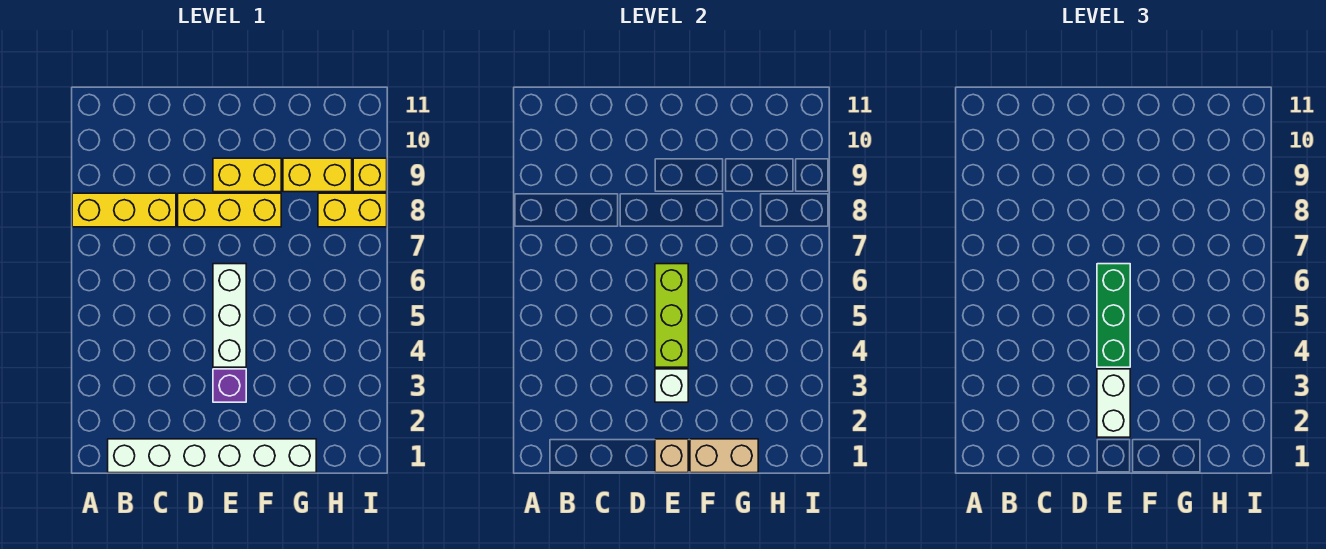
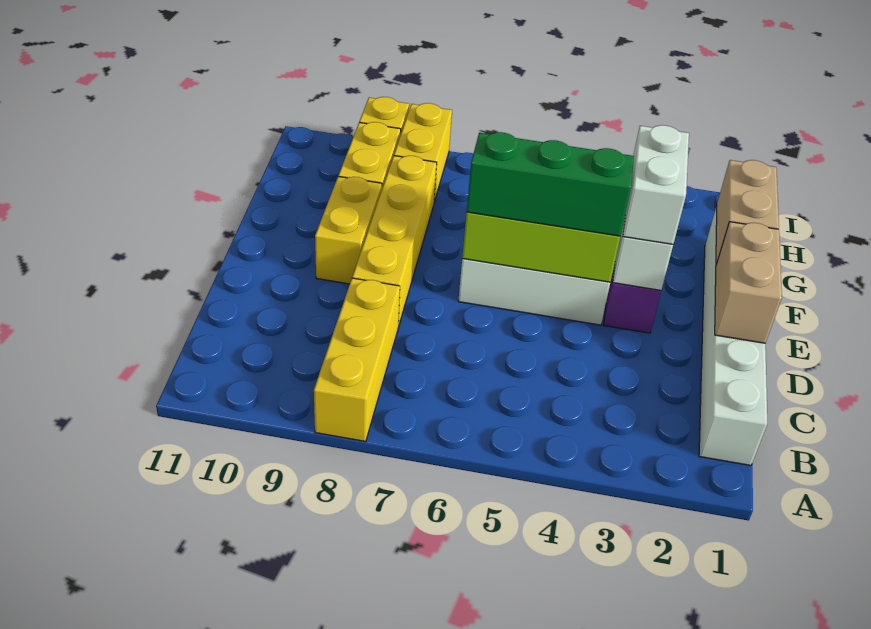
yellow 1x3 brick [178,193,281,227] -> yellow 1x4 brick [352,156,437,327]
tan 1x1 brick [655,439,688,473] -> tan 1x2 brick [715,222,782,343]
white 1x2 brick [1097,369,1130,437] -> white 1x2 brick turned to [623,125,689,244]

